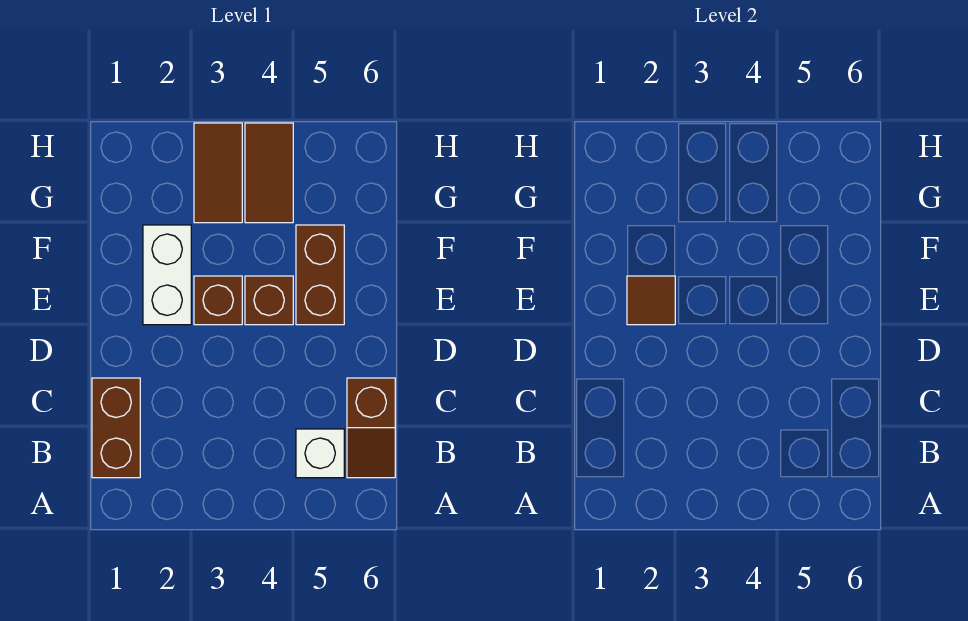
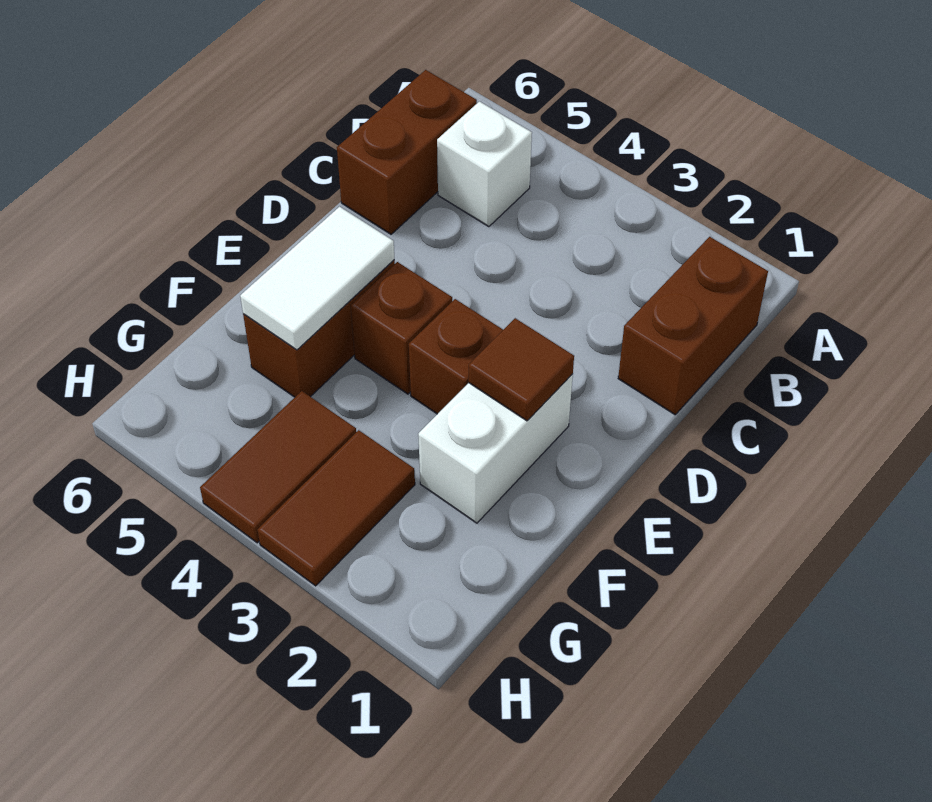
brown 1x2 slope [347,378,395,478] -> brown 1x2 brick [337,70,477,234]
none -> white 1x2 tile [240,207,394,350]

